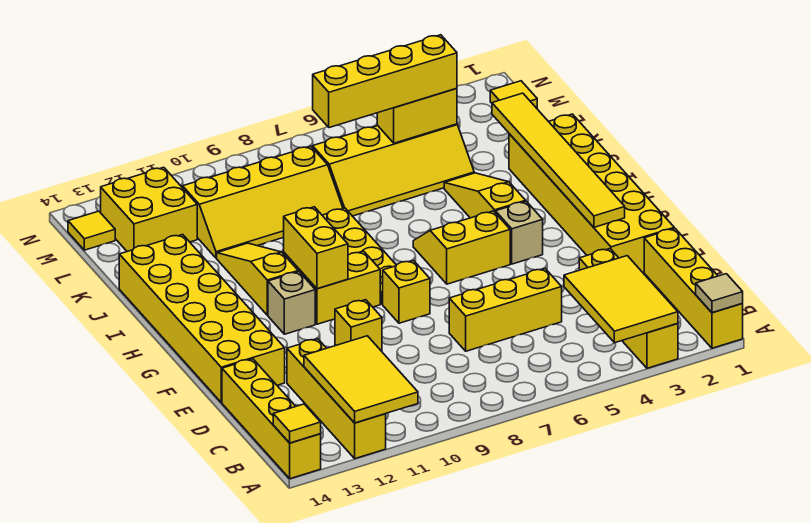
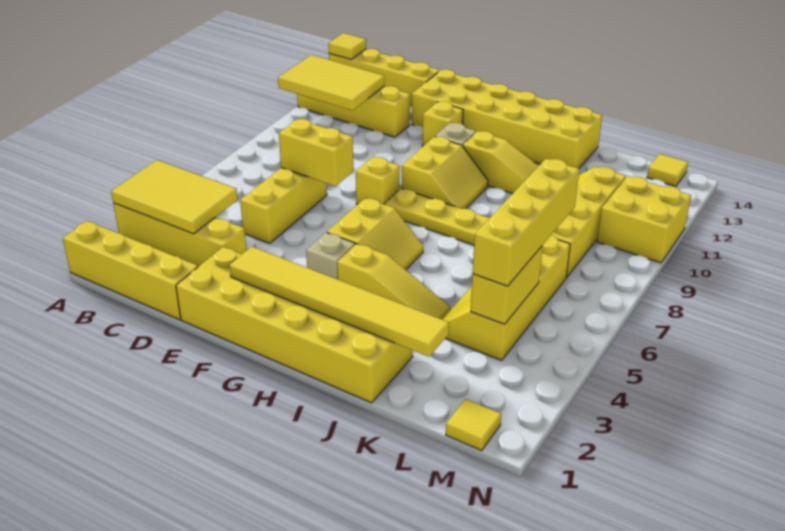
tan 1x1 tile [696,274,743,313] -> none
yellow 1x1 brick [335,300,382,351] -> yellow 1x1 brick moved to [422,101,463,146]
yellow 1x2 brick [284,207,348,289] -> yellow 1x2 brick moved to [279,119,353,186]
yellow 2x2 brick [100,167,197,252] -> yellow 2x2 brick moved to [597,176,691,263]

